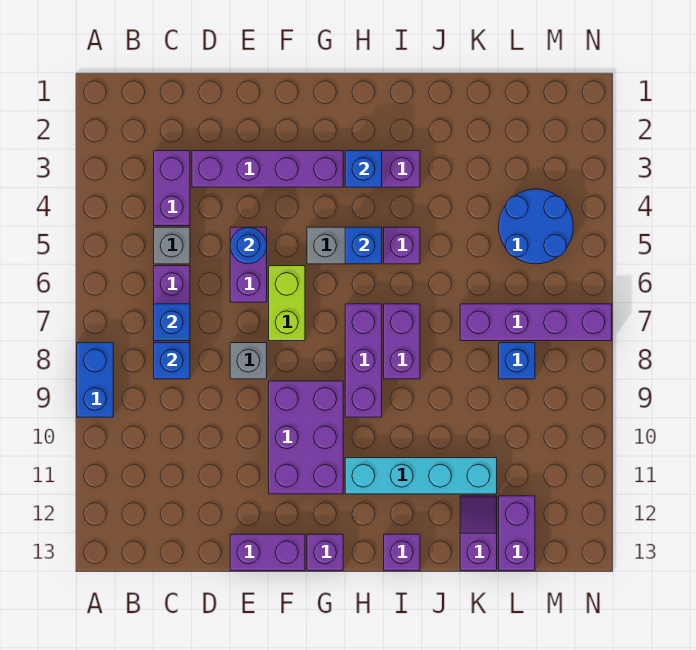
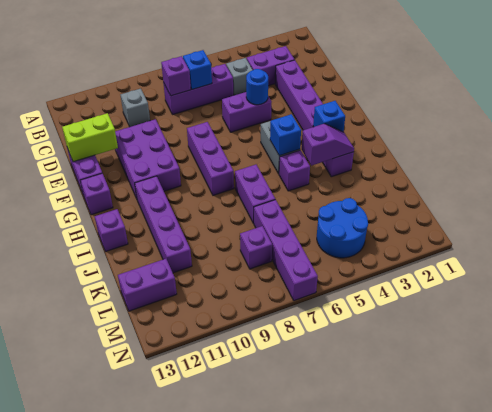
blue 1x2 brick [77,343,113,417] -> none
blue 1x1 brick [154,343,190,379] -> purple 1x1 brick [161,56,191,96]
grey 1x1 brick [230,343,267,379] -> grey 1x1 brick moved to [121,89,150,127]
lime 1x2 brick [269,266,305,341] -> lime 1x2 brick moved to [62,113,118,162]
purple 2x3 brick [269,381,343,494] -> purple 2x3 brick turned to [115,119,181,198]
purple 1x3 brick [345,304,382,417] -> purple 1x3 brick turned to [187,122,234,195]
cyan 1x4 brick [345,458,497,494] -> purple 1x4 brick [135,176,192,273]
purple 1x2 brick [384,304,420,379] -> purple 1x2 brick turned to [235,164,275,224]
purple 1x2 slope [460,496,497,571] -> purple 1x2 slope moved to [302,124,354,165]
blue 1x1 brick [499,343,535,379] -> purple 1x1 brick [240,226,272,269]

